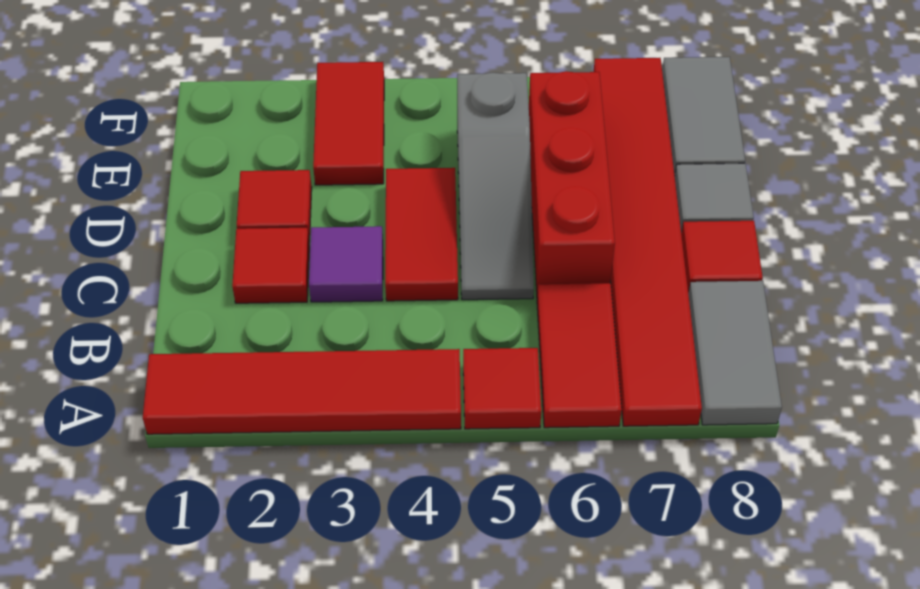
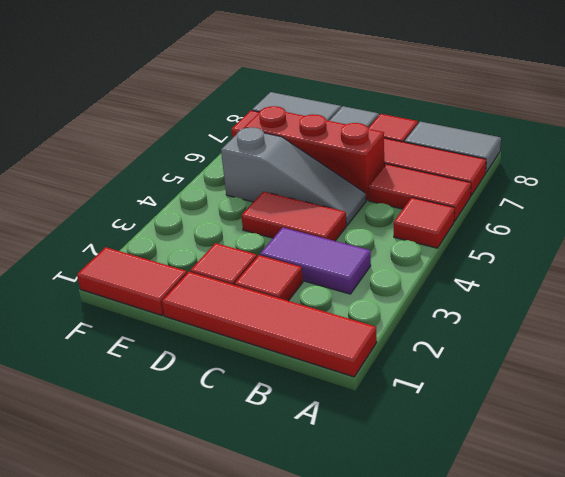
red 1x4 tile [143,349,461,434] -> red 1x4 tile turned to [162,272,377,377]
purple 1x1 tile [309,226,383,302] -> purple 1x2 tile [260,228,371,294]
red 1x2 tile [313,62,384,185] -> red 1x2 tile moved to [77,247,187,315]

